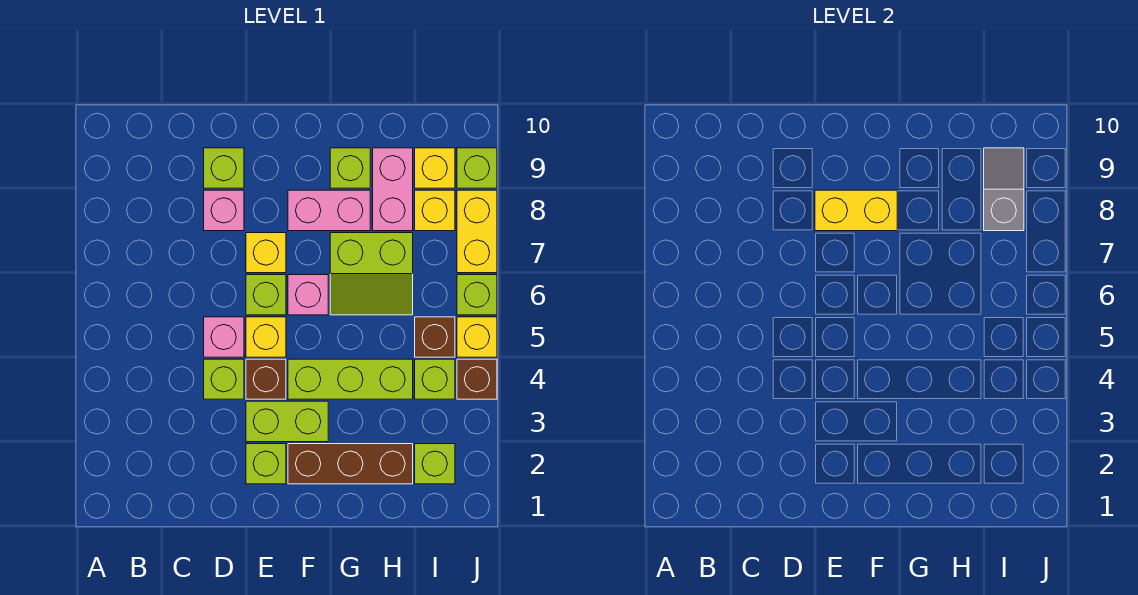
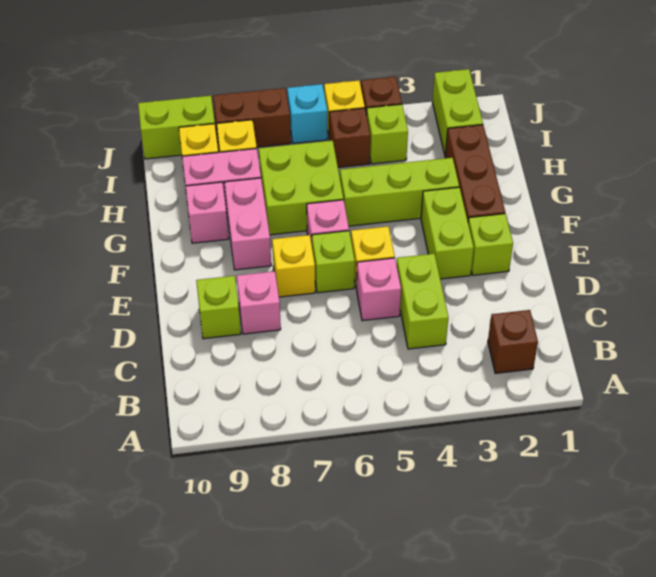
lime 1x1 brick [204,359,244,399] -> lime 1x2 brick [397,254,449,349]
brown 1x1 brick [246,359,286,399] -> brown 1x1 brick moved to [488,310,538,373]
yellow 1x2 brick [815,190,897,231] -> none
lime 1x3 brick [288,359,413,399] -> lime 1x3 brick turned to [340,158,459,226]
lime 2x2 slope [330,233,413,315] -> lime 2x2 brick [259,141,343,235]
lime 1x1 brick [330,148,370,188] -> pink 1x1 brick [186,182,228,243]
lime 1x1 brick [415,444,455,484] -> lime 1x2 brick [432,69,483,155]
grey 1x2 slope [984,148,1024,231] -> none
lime 1x1 brick [457,275,497,315] -> cyan 1x1 brick [287,84,327,143]
yellow 1x2 brick [457,190,497,273] -> brown 1x2 brick [213,88,291,148]
lime 1x1 brick [457,148,497,188] -> lime 1x2 brick [138,96,215,159]

